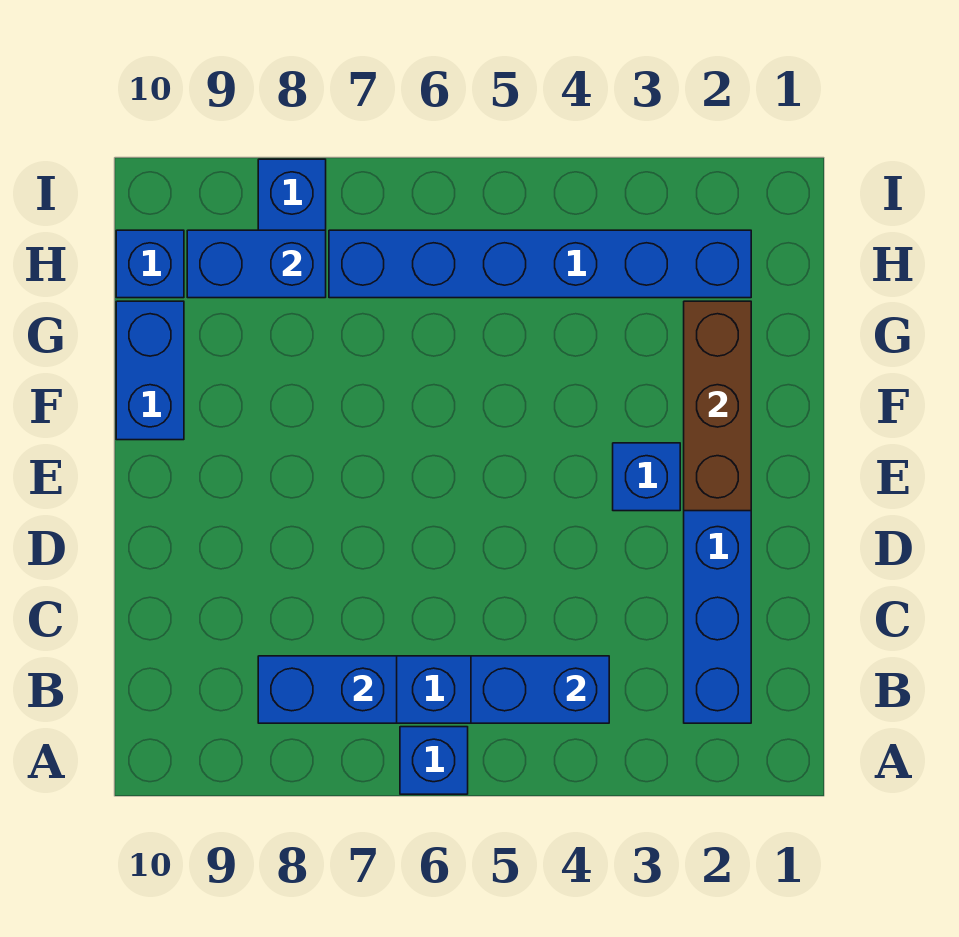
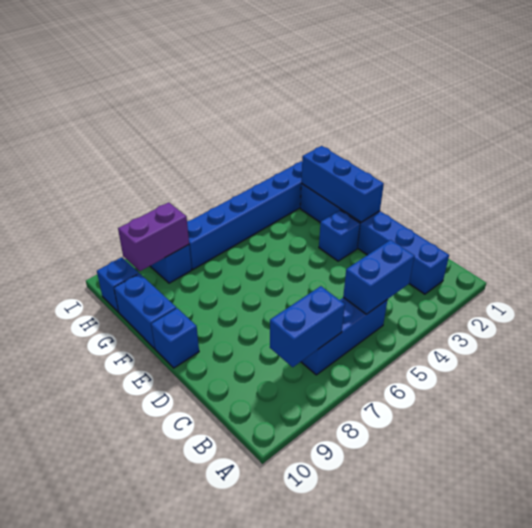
blue 1x1 brick [400,727,468,794] -> blue 1x1 brick moved to [151,308,199,368]
brown 1x3 brick [684,301,751,511] -> blue 1x3 brick [301,146,384,222]
blue 1x2 brick [187,230,326,298] -> purple 1x2 brick [118,202,189,271]

